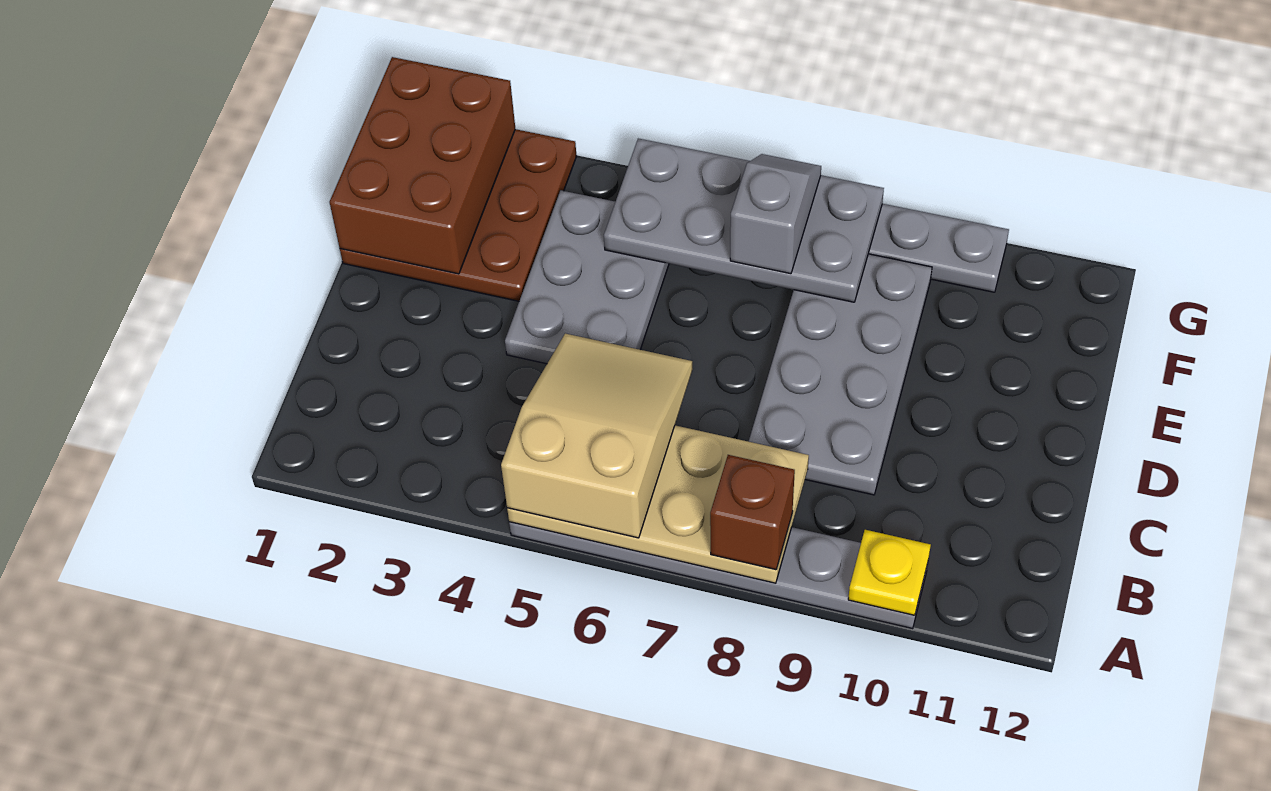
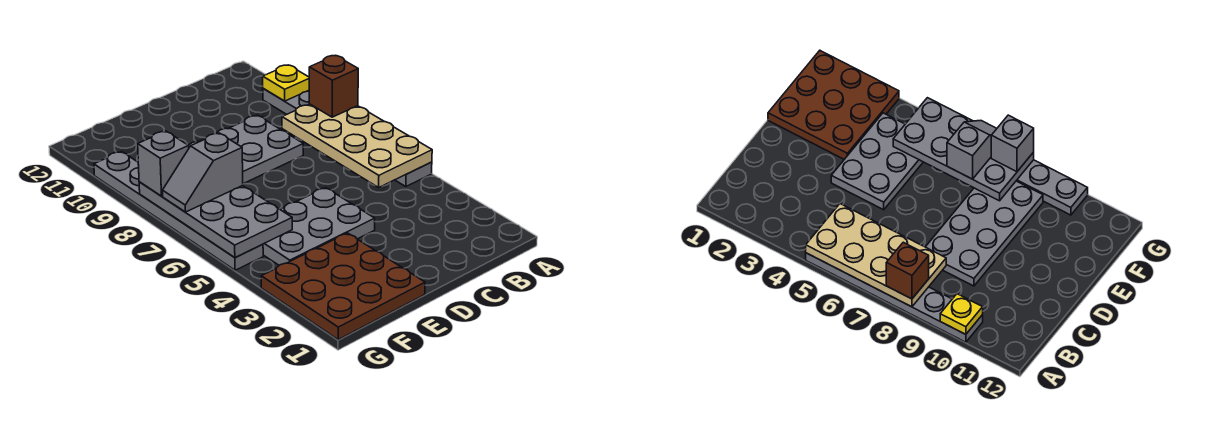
tan 2x3 slope [501,334,692,538] -> none
brown 2x3 brick [330,57,515,274] -> none
none -> grey 1x1 brick [138,131,189,196]

